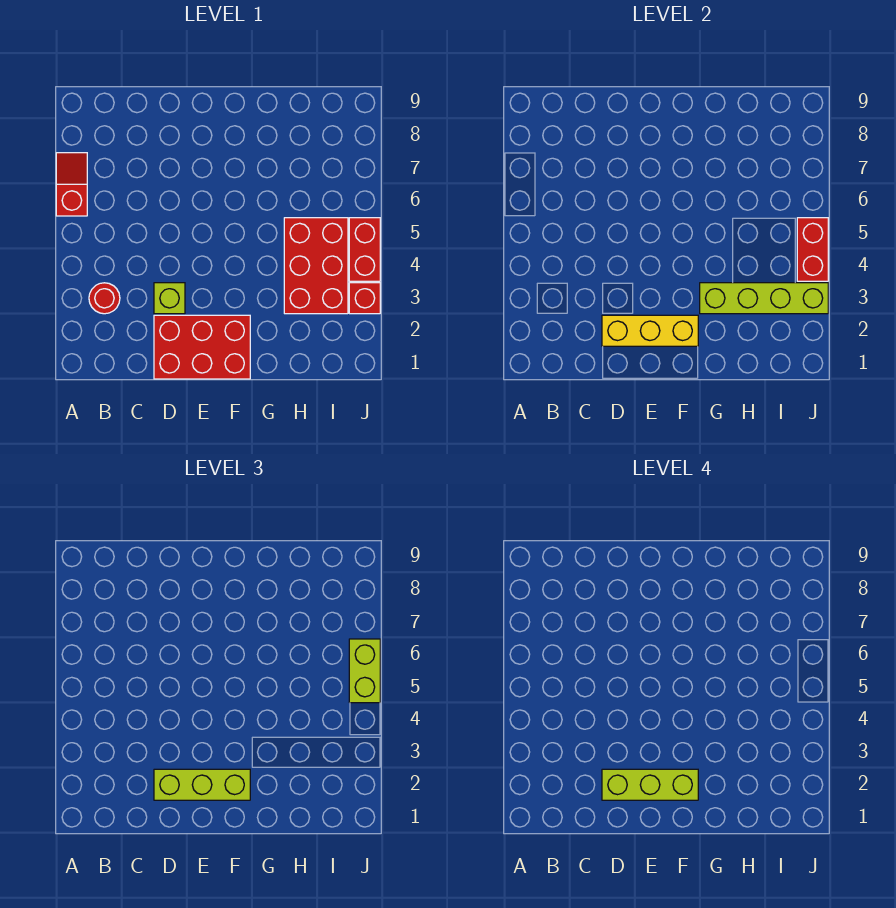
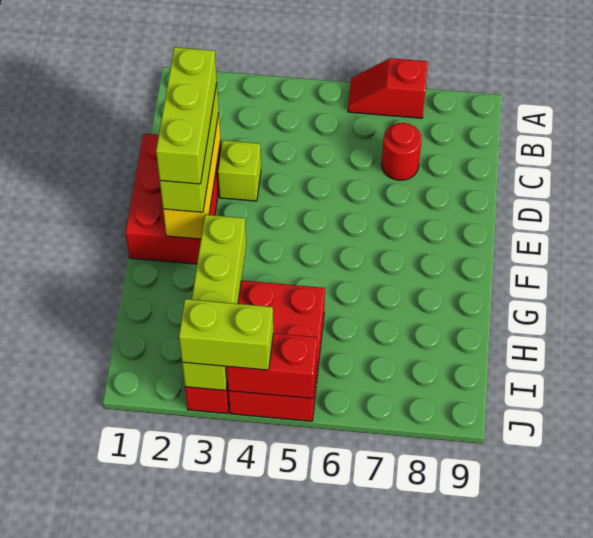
red 1x2 slope [56,153,87,216] -> red 1x2 slope turned to [348,58,428,118]
red 1x1 round brick [89,283,120,314] -> red 1x1 round brick moved to [382,123,422,180]
lime 1x2 brick [349,639,380,703] -> lime 1x2 brick moved to [179,299,273,370]

